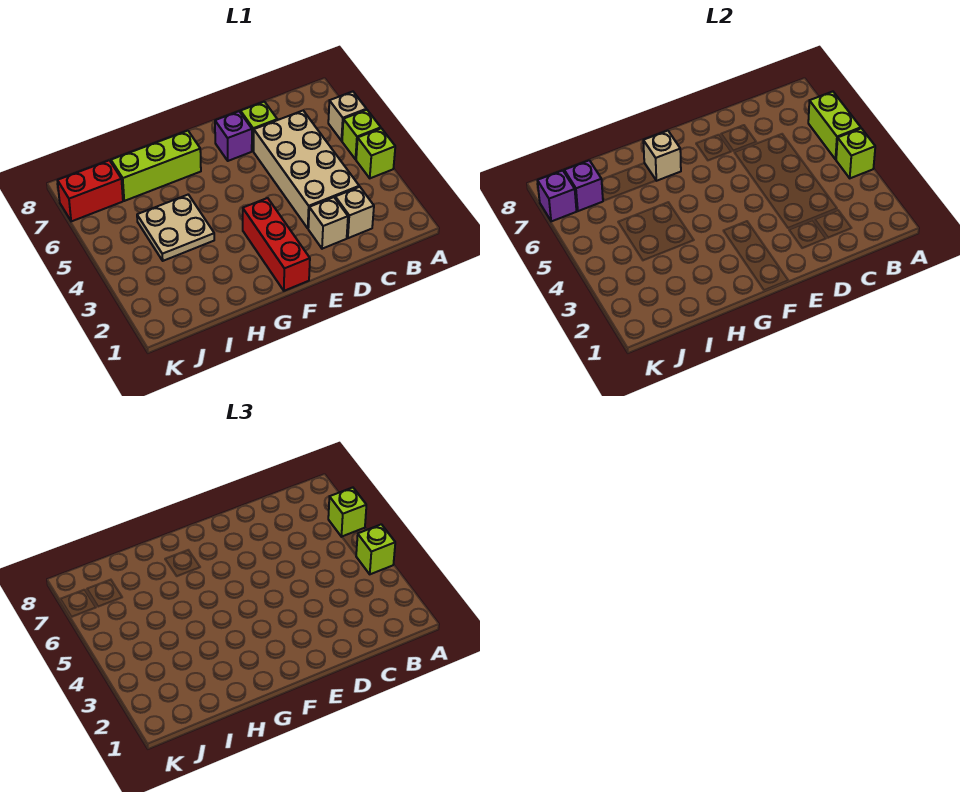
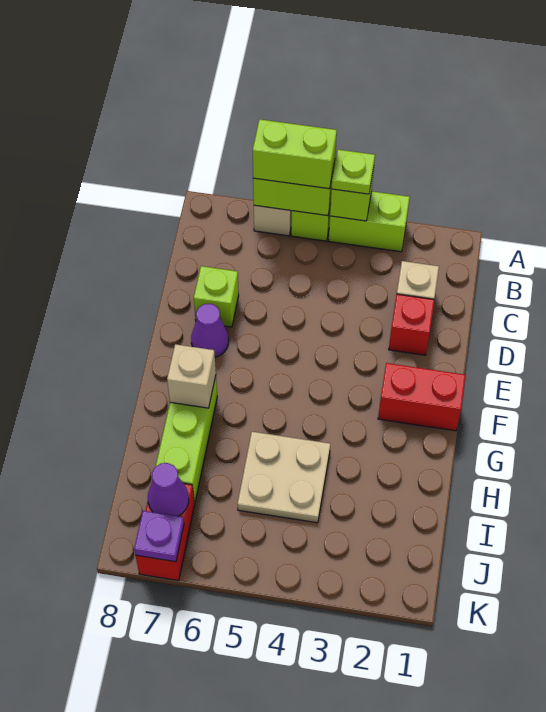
lime 1x1 brick [356,128,395,178] -> lime 1x2 brick [329,191,410,252]
lime 1x1 brick [356,524,395,574] -> lime 1x1 plate [332,150,375,194]
lime 1x1 brick [328,488,366,537] -> lime 1x2 brick [253,119,337,189]
tan 2x4 brick [254,111,359,228] -> none
tan 1x1 brick [308,197,348,249] -> red 1x1 brick [389,294,434,355]
purple 1x1 brick [215,111,252,161] -> purple 1x1 cone [191,304,229,357]
red 1x3 brick [243,198,310,291] -> red 1x2 brick [378,363,465,431]
purple 1x1 brick [564,160,603,211] -> purple 1x1 cone [148,463,189,516]
purple 1x1 brick [537,170,577,221] -> purple 1x1 plate [134,511,184,562]

